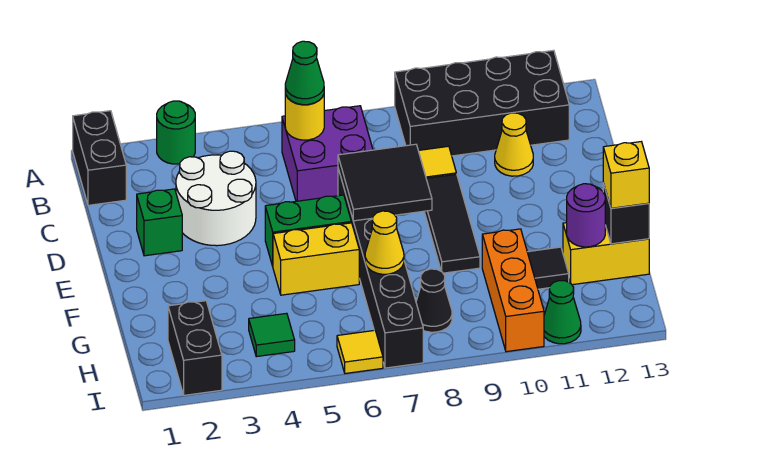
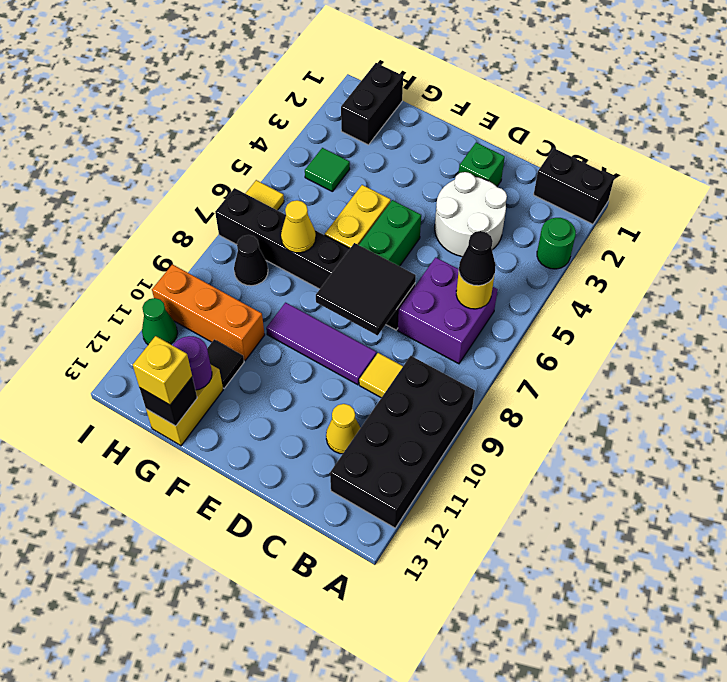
green 1x1 cone [285,41,324,105] -> black 1x1 cone [459,231,496,286]
black 1x3 tile [424,174,480,273] -> purple 1x3 tile [266,303,376,385]
black 1x2 brick [168,301,222,395] -> black 1x2 brick turned to [341,63,403,145]

